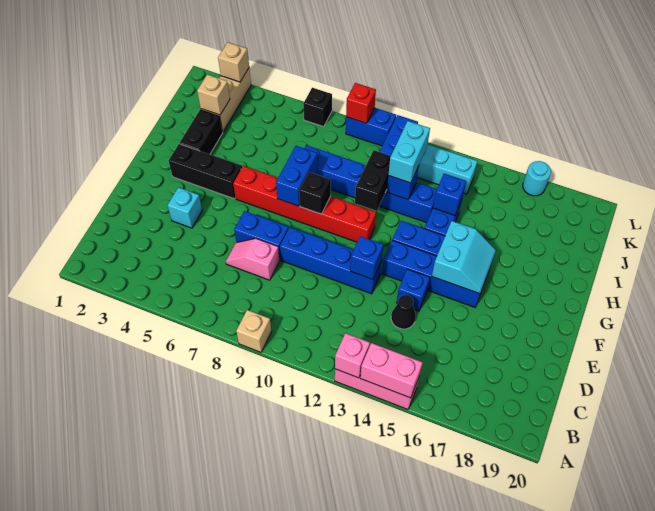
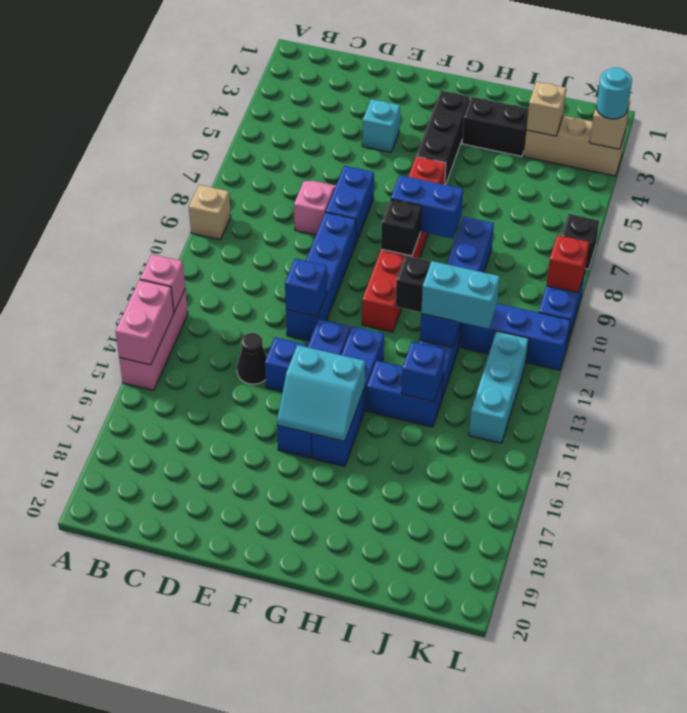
cyan 1x1 round brick [523,161,551,196] -> cyan 1x1 round brick moved to [596,68,632,119]

